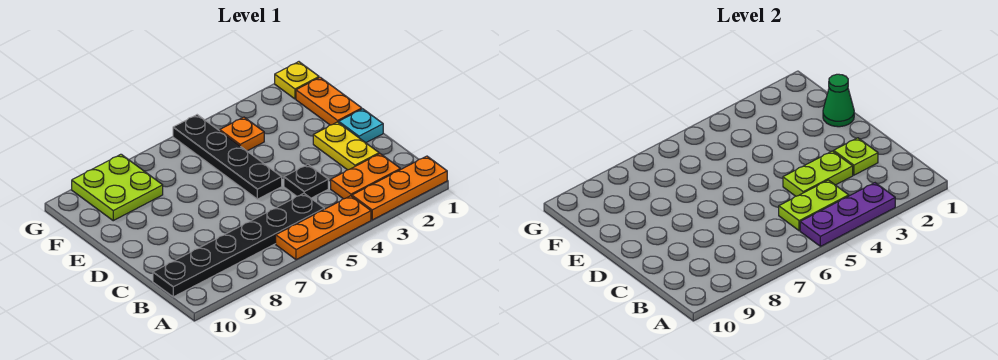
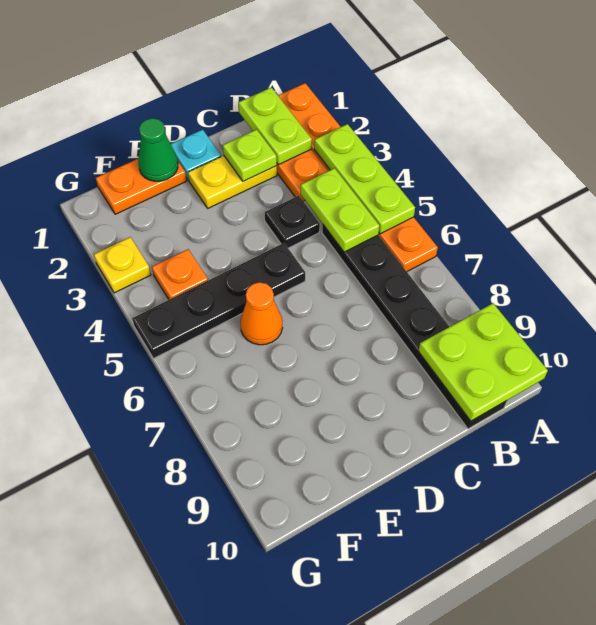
purple 1x3 plate [800,183,895,246] -> lime 1x3 plate [314,124,415,234]
lime 1x2 plate [783,151,853,196] -> lime 1x2 plate moved to [239,87,312,165]
none -> orange 1x1 cone [240,282,282,345]
lime 2x2 plate [72,154,163,221] -> lime 2x2 plate moved to [418,303,548,421]
yellow 1x1 plate [275,62,319,99] -> yellow 1x1 plate moved to [94,237,151,293]

